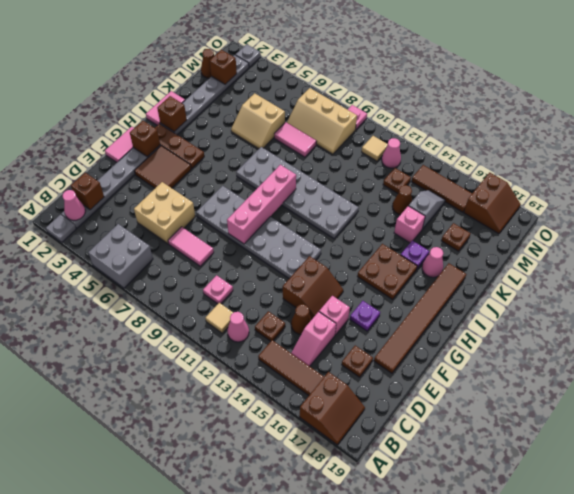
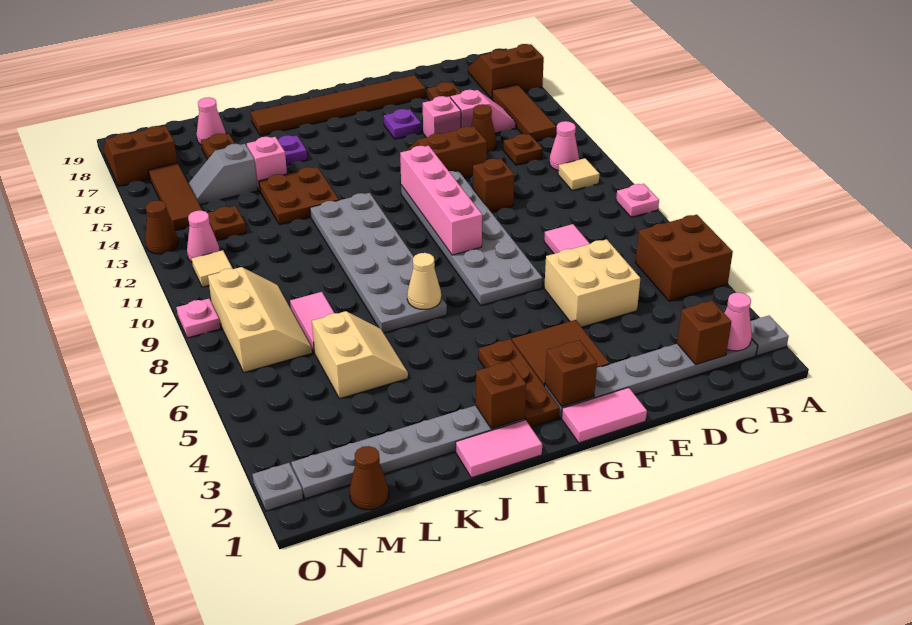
grey 2x2 brick [88,224,153,288] -> brown 2x2 brick [635,215,733,301]
pink 1x1 plate [203,275,233,304] -> pink 1x1 plate moved to [616,184,659,217]
pink 1x4 brick [227,165,296,244] -> pink 1x4 brick turned to [400,146,482,255]
brown 2x2 plate [357,244,417,299] -> brown 2x2 plate moved to [259,167,339,225]
none -> tan 1x1 cone [407,253,441,310]
pink 1x1 cone [422,247,443,277] -> pink 1x1 cone moved to [197,98,226,145]
brown 1x1 cone [392,185,412,215] -> brown 1x1 cone moved to [145,200,178,254]
brown 1x1 brick [210,50,237,84] -> brown 1x1 brick moved to [473,158,514,212]

